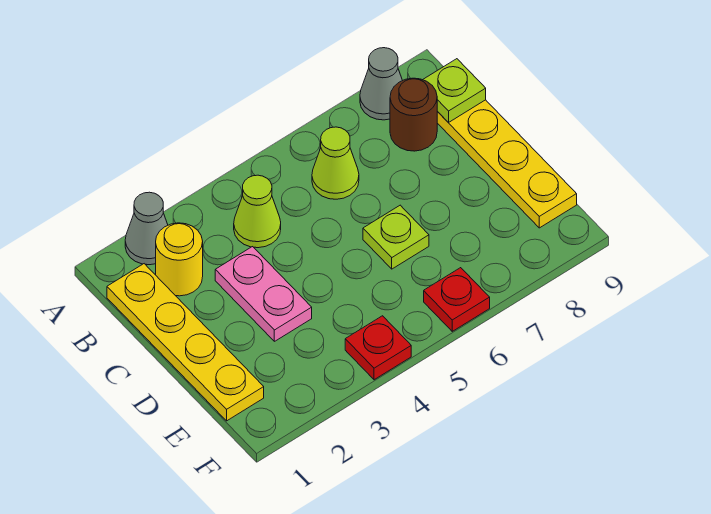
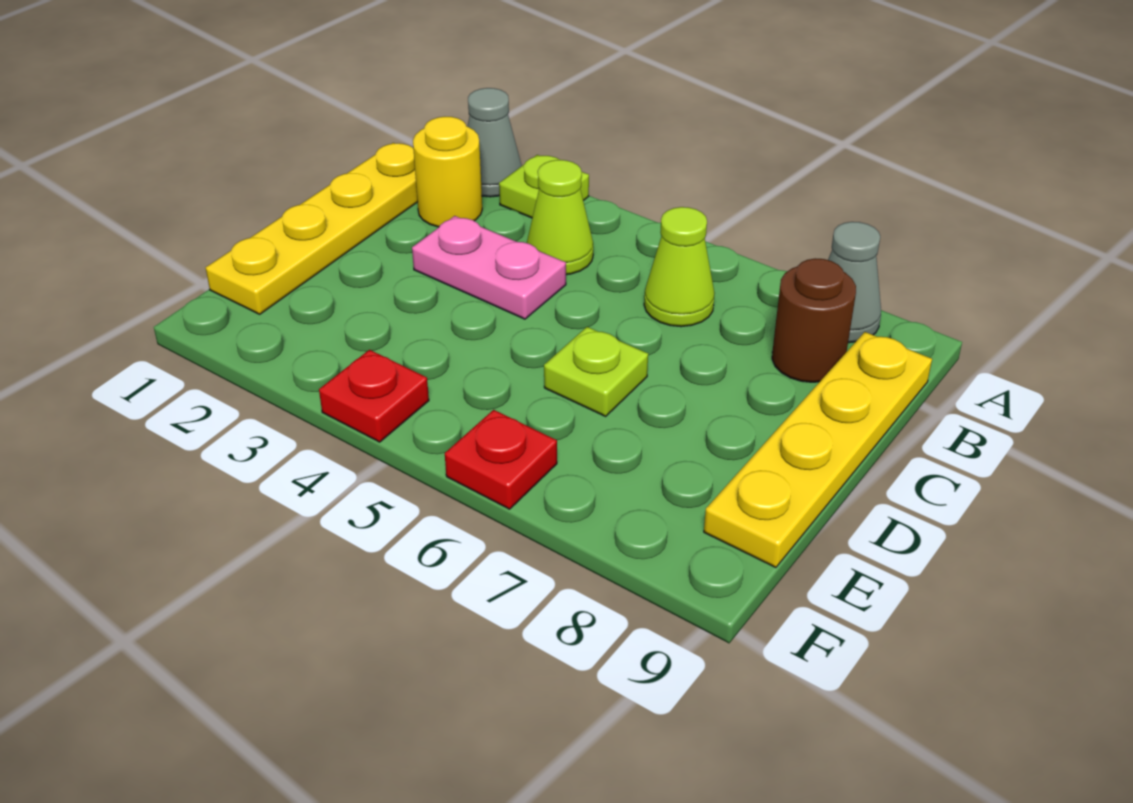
lime 1x1 plate [423,59,486,123] -> lime 1x1 plate moved to [499,155,589,218]
pink 1x2 plate [215,247,312,341] -> pink 1x2 plate turned to [412,216,566,319]

